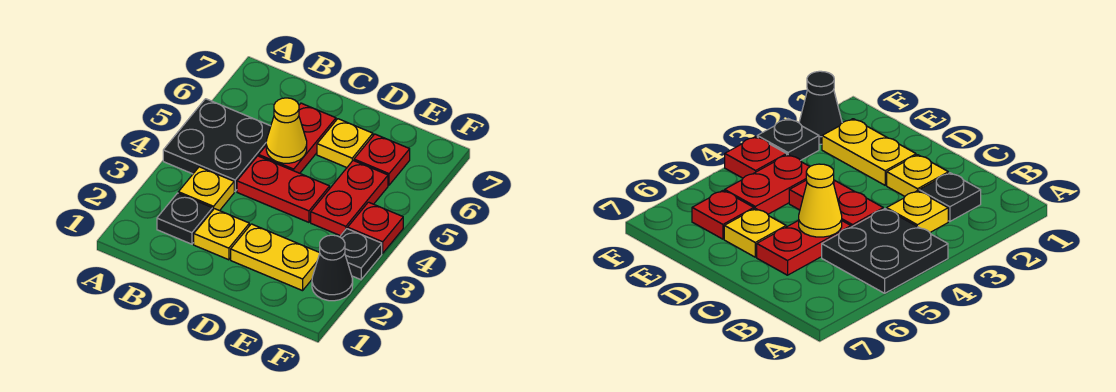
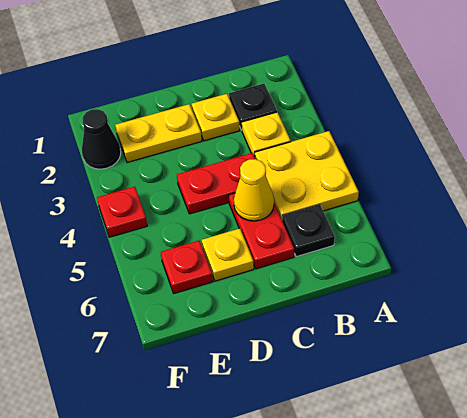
black 2x2 plate [163,99,271,191] -> yellow 2x2 plate [255,131,359,219]
red 1x2 plate [311,161,388,236] -> none
black 1x1 plate [340,229,382,280] -> black 1x1 plate moved to [282,205,335,257]

